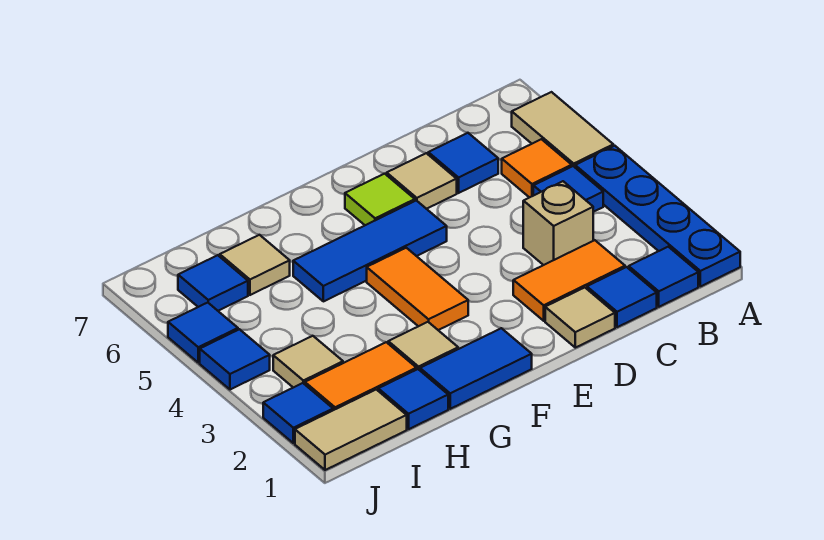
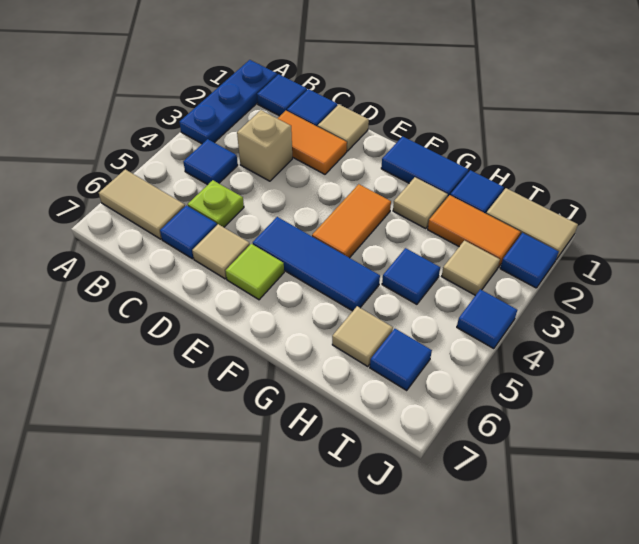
blue 1x4 plate [575,146,740,286] -> blue 1x3 plate [179,60,277,144]
tan 1x2 tile [512,92,613,167] -> tan 1x2 tile turned to [99,169,185,239]
orange 1x1 tile [502,139,572,198] -> none
none -> lime 1x1 plate [188,180,244,227]
blue 1x1 tile [168,303,238,363] -> blue 1x1 tile moved to [382,248,440,304]

